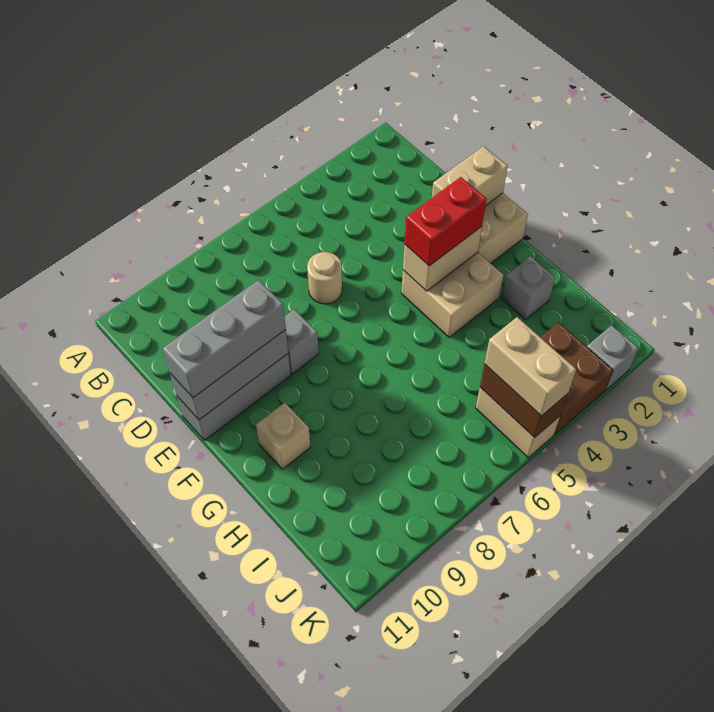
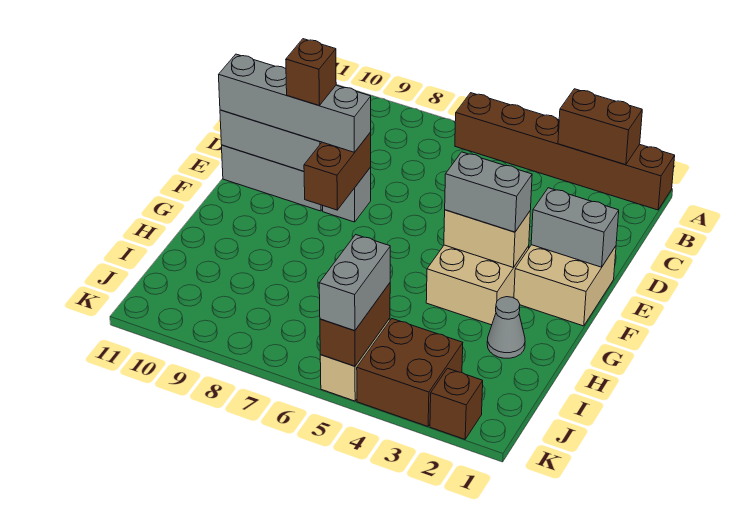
none -> brown 1x6 brick [455,93,675,210]
none -> brown 1x2 brick [558,89,642,165]
tan 1x1 round brick [307,252,342,304] -> none
tan 1x2 brick [432,146,508,206] -> grey 1x2 brick [531,188,619,267]
none -> brown 1x2 brick [304,132,371,210]
grey 1x3 brick [163,280,286,398] -> grey 1x4 brick [219,54,371,152]
none -> brown 1x1 brick [286,39,336,106]
red 1x2 brick [404,177,486,266] -> grey 1x2 brick [445,152,532,232]
tan 1x1 brick [256,402,310,469] -> none
grey 1x1 brick [501,256,555,320] -> grey 1x1 cone [487,297,525,358]
tan 1x2 brick [484,317,576,416] -> grey 1x2 brick [319,235,390,331]
grey 1x1 brick [587,325,638,390] -> brown 1x1 brick [430,368,483,439]

